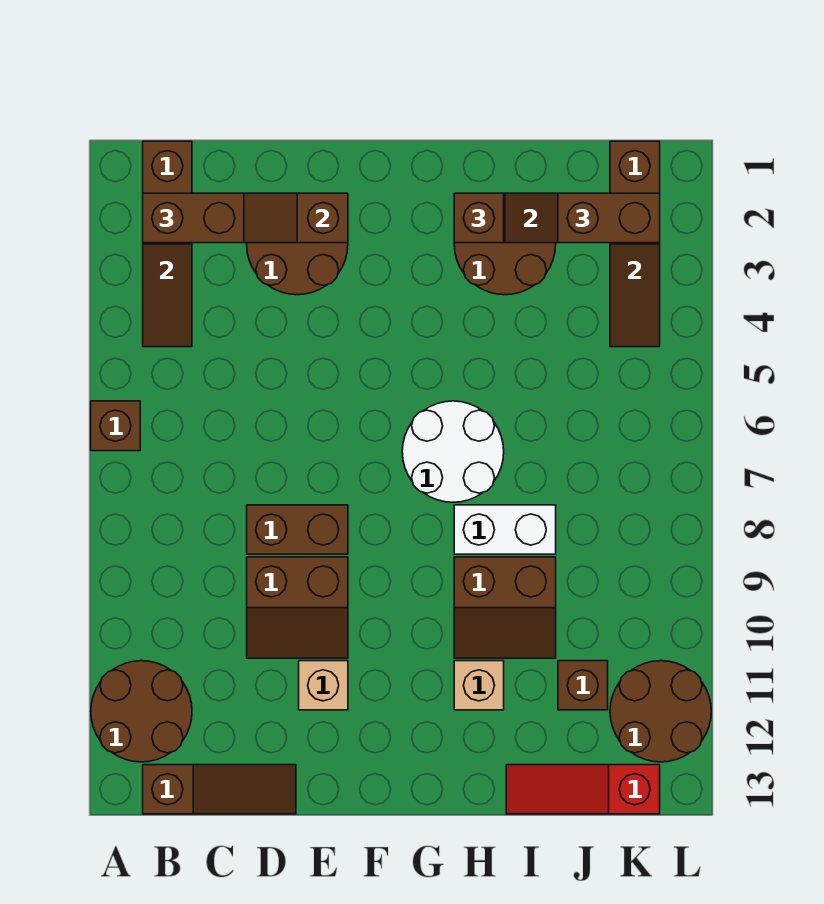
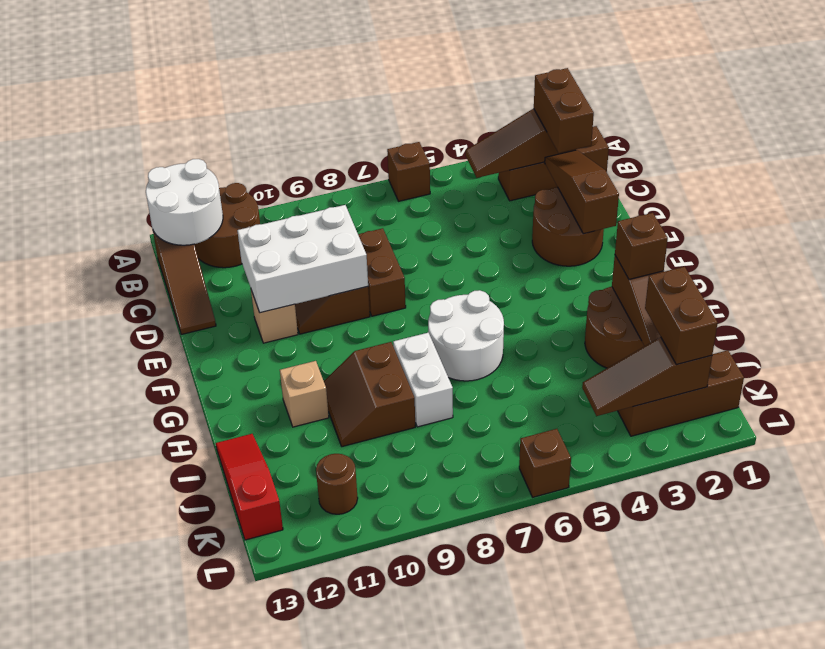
none -> white 2x2 round brick [146,159,223,245]
none -> white 2x3 brick [237,205,368,313]
brown 1x1 brick [558,661,608,710] -> brown 1x1 brick moved to [519,429,571,497]
brown 2x2 round brick [610,661,711,762] -> brown 1x1 round brick [316,454,358,514]

